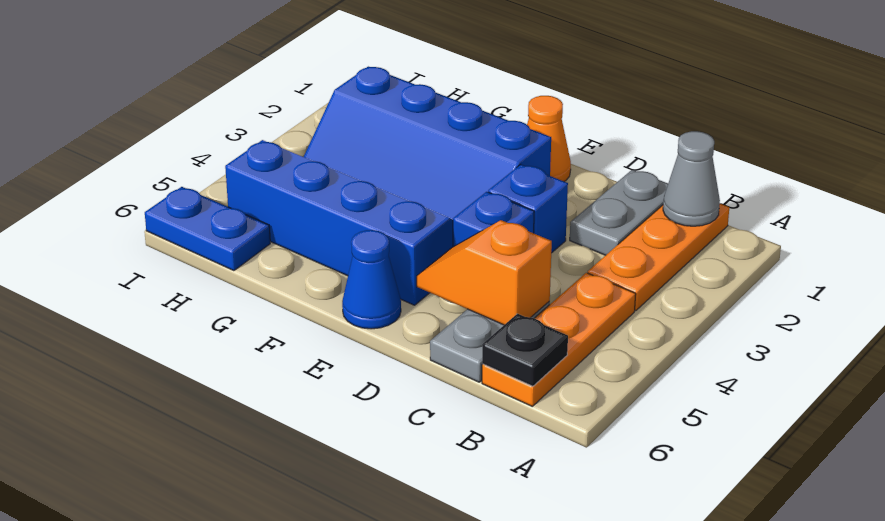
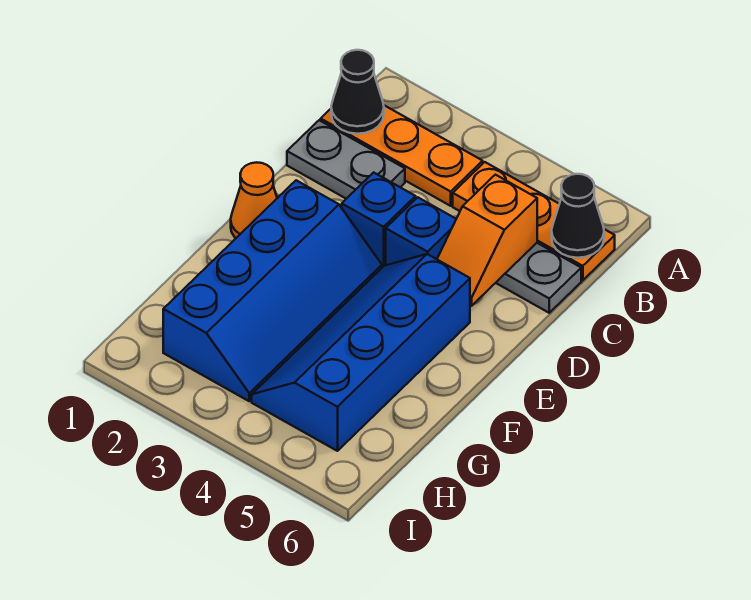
grey 1x1 cone [663,131,720,226] -> black 1x1 cone [331,50,384,134]
black 1x1 plate [482,314,568,386] -> black 1x1 cone [552,174,604,258]
blue 1x1 cone [342,230,401,329] -> none
blue 1x2 plate [145,187,270,271] -> none

